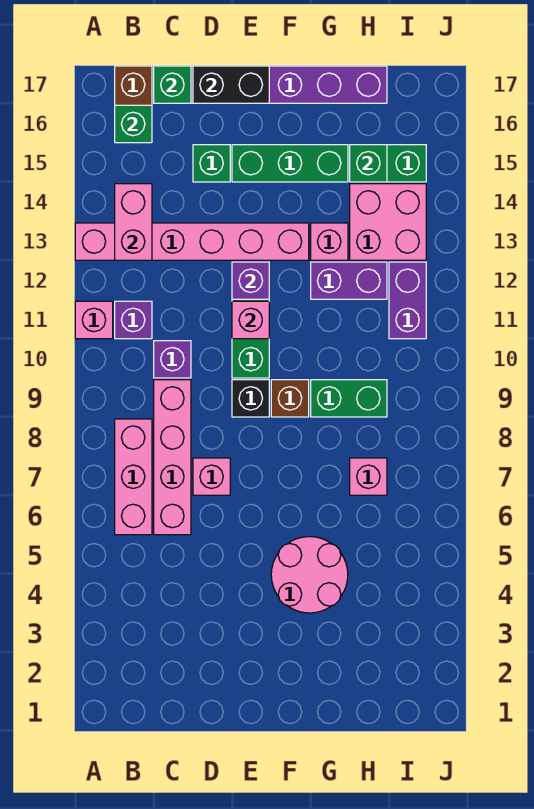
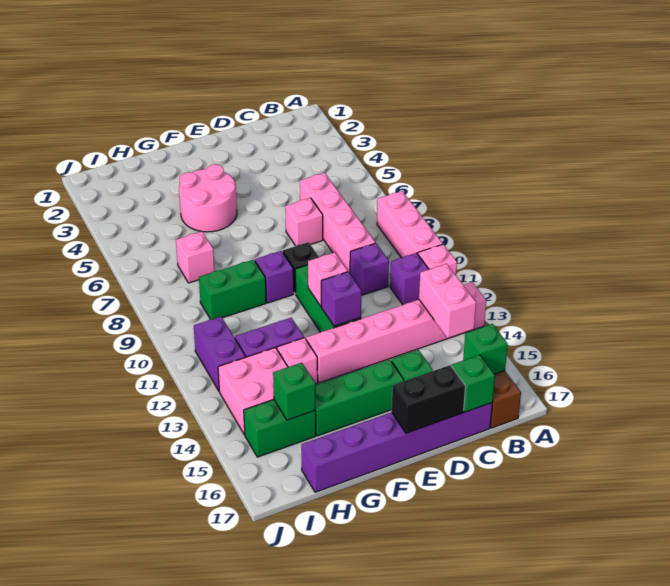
pink 1x3 brick [115,419,152,535] -> pink 1x3 brick moved to [377,191,443,258]
brown 1x1 brick [271,380,309,417] -> purple 1x1 brick [255,251,294,303]

